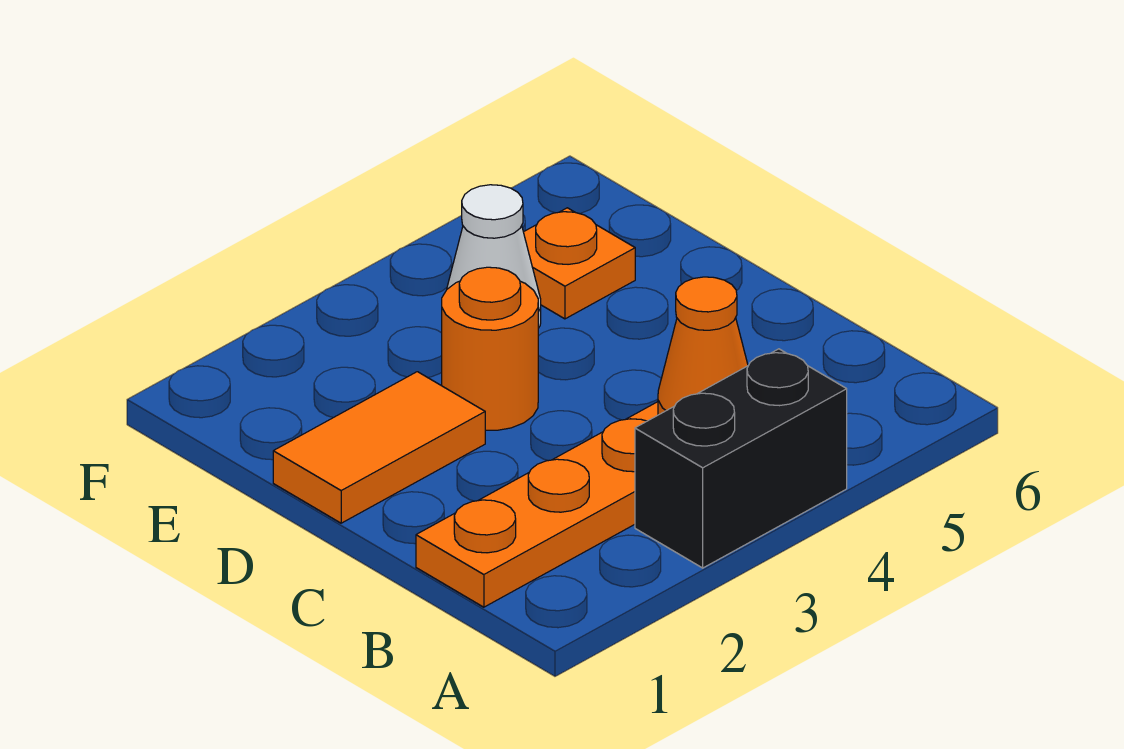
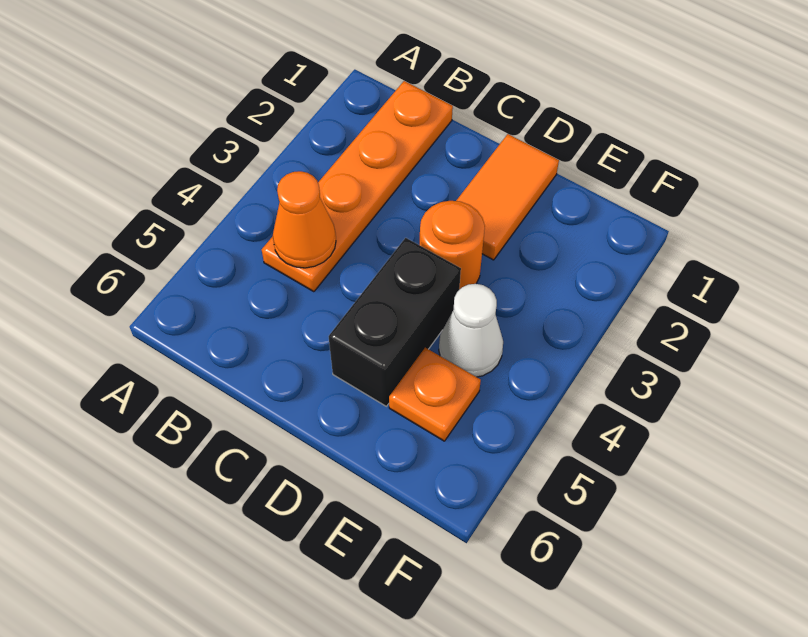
black 1x2 brick [635,349,847,568] -> black 1x2 brick moved to [329,238,461,406]

